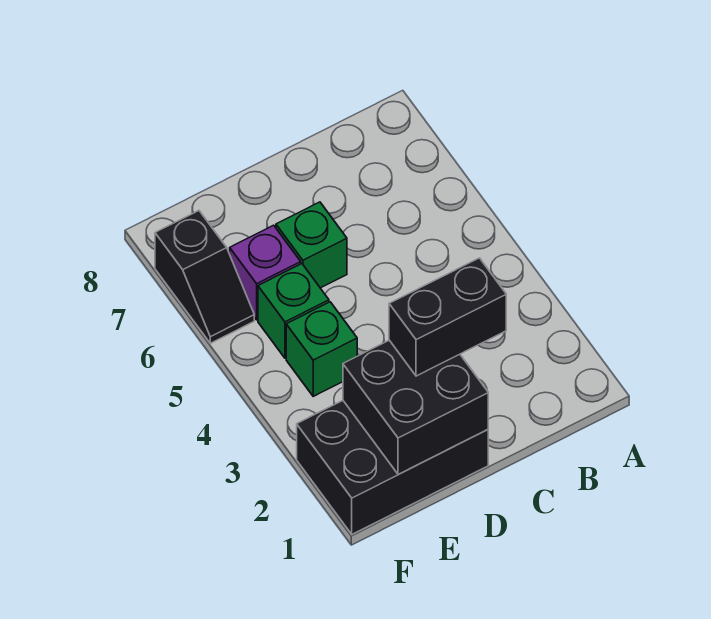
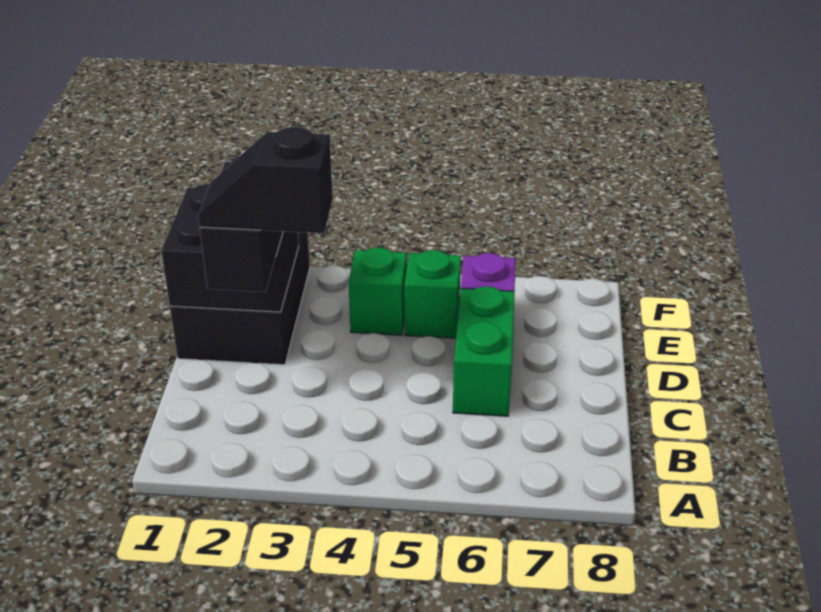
green 1x1 brick [276,202,347,288] -> green 1x2 brick [453,286,514,416]
black 1x2 slope [155,211,254,343] -> black 1x2 slope moved to [198,127,333,233]

